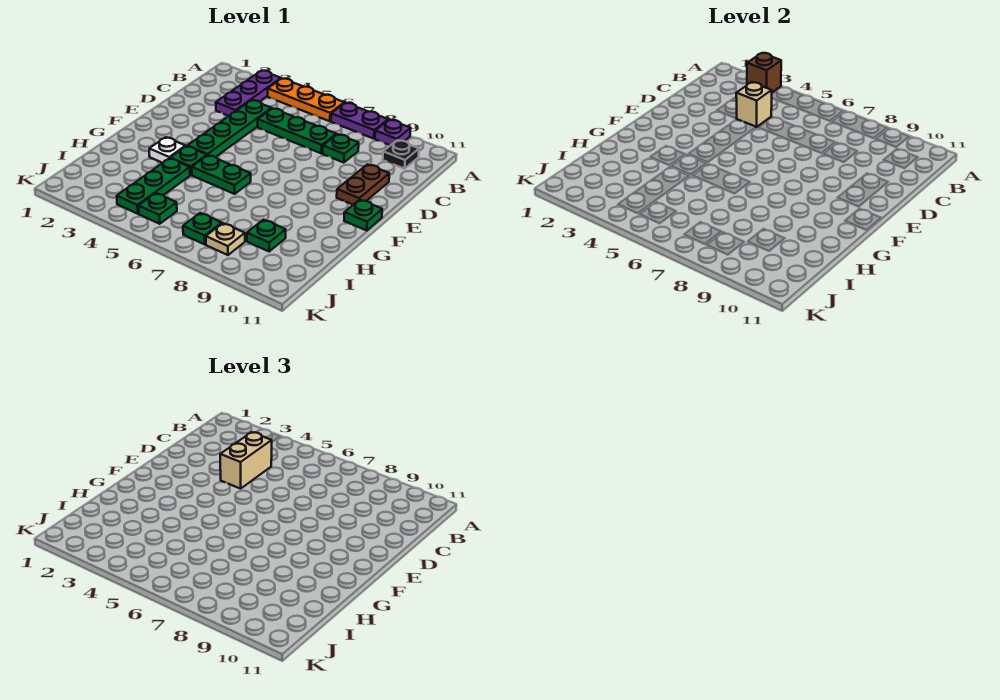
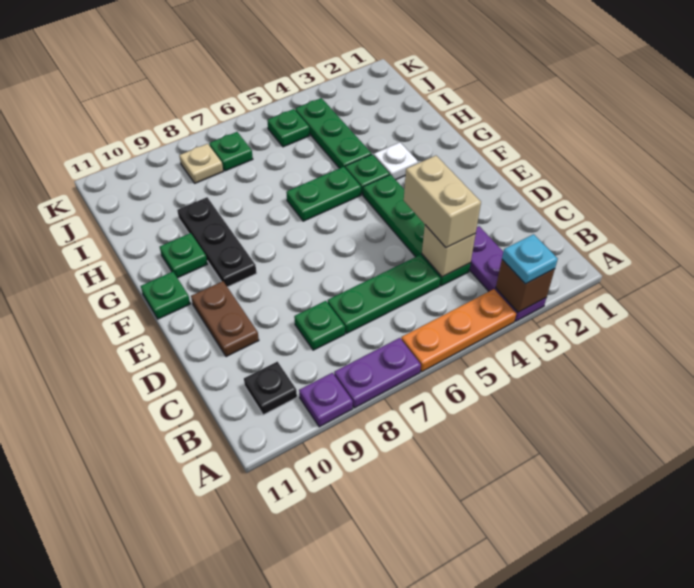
none -> cyan 1x1 plate [502,234,558,284]
none -> black 1x3 plate [177,197,257,287]
green 1x1 plate [247,220,286,251] -> green 1x1 plate moved to [160,233,207,278]

